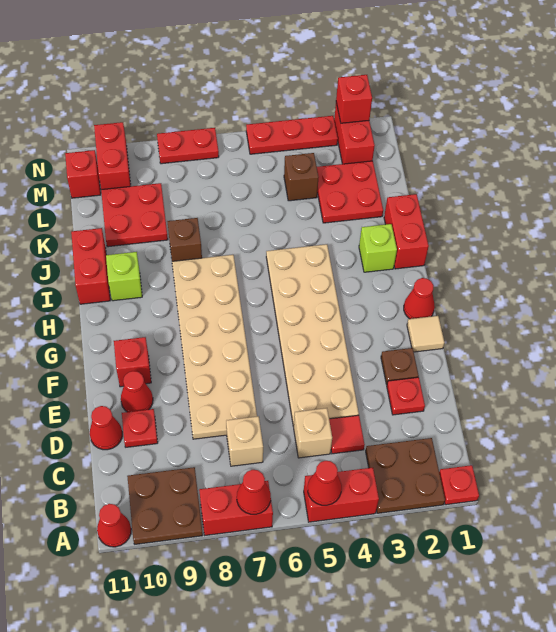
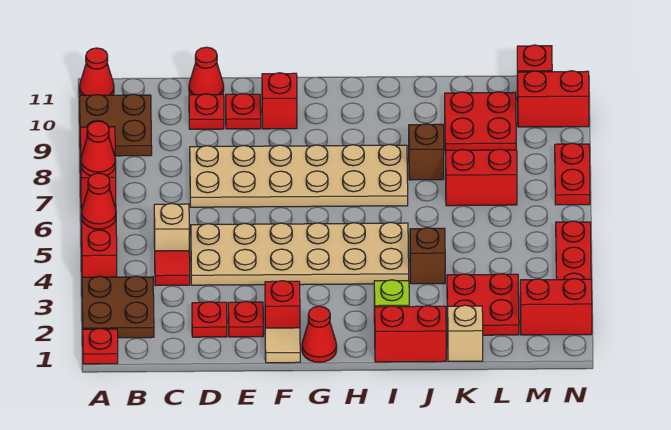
tan 1x1 brick [226,416,263,466] -> tan 1x1 brick moved to [447,305,483,361]
brown 1x1 plate [381,348,419,385] -> red 1x1 plate [228,301,263,337]
red 1x1 cone [121,371,153,412] -> red 1x1 plate [226,94,261,129]
lime 1x1 brick [106,252,142,301] -> none
red 1x2 brick [71,228,110,304] -> red 1x2 brick moved to [446,149,517,206]
brown 1x1 brick [284,153,319,201] -> brown 1x1 brick moved to [410,228,445,284]
red 1x1 brick [336,75,372,123] -> red 1x1 brick moved to [265,281,300,328]

